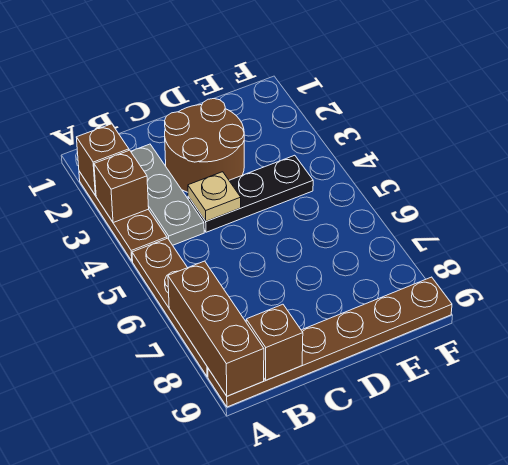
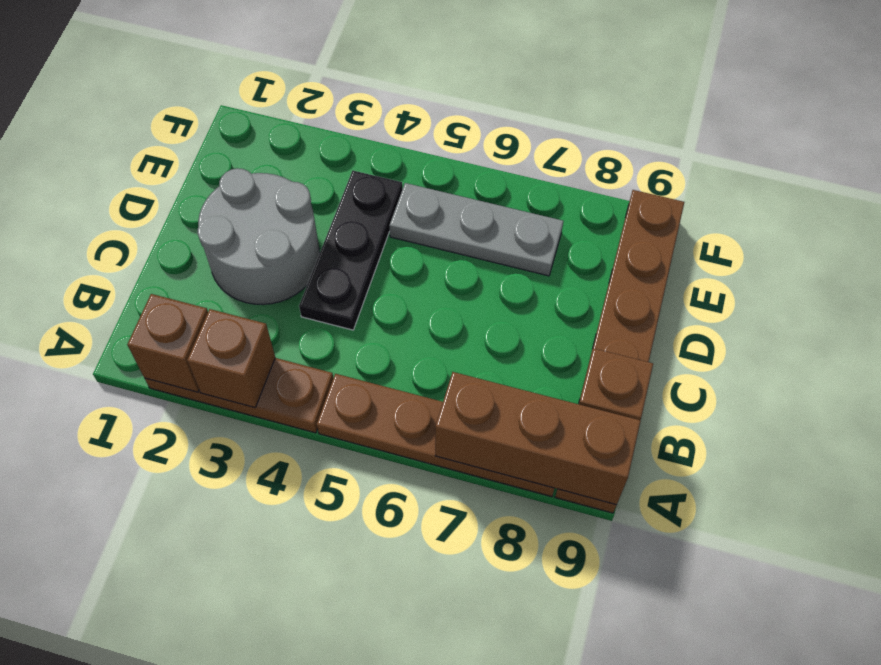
grey 1x3 plate [131,144,204,245] -> grey 1x3 plate moved to [390,183,563,276]
brown 2x2 round brick [165,99,244,192] -> grey 2x2 round brick [198,168,320,304]
tan 1x1 plate [188,172,241,221] -> none

